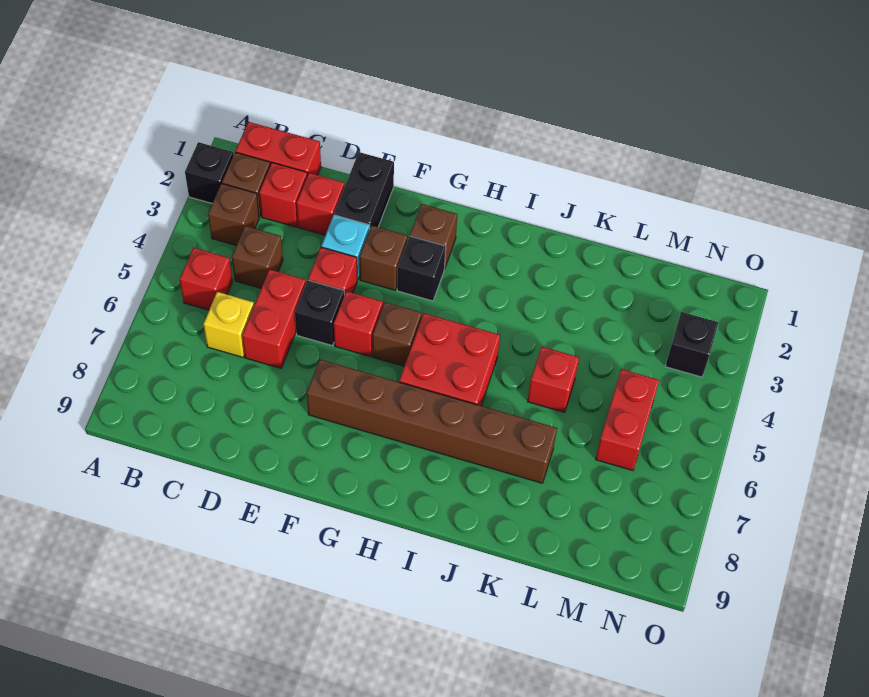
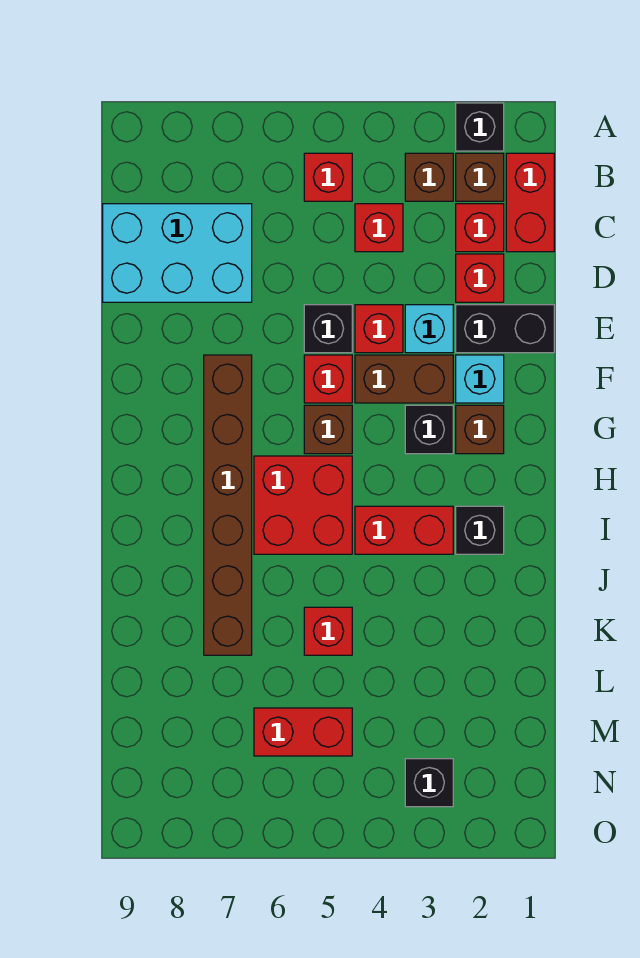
brown 1x1 brick [232,226,283,288] -> red 1x1 brick [355,204,403,252]
yellow 1x1 brick [203,292,254,357] -> none
none -> cyan 2x3 brick [103,204,252,302]
red 1x2 brick [242,269,306,368] -> red 1x2 brick moved to [355,506,453,554]
none -> cyan 1x1 brick [456,355,504,403]
brown 1x1 brick [359,226,408,290] -> brown 1x2 brick [355,355,453,403]
none -> black 1x1 brick [456,506,504,554]

